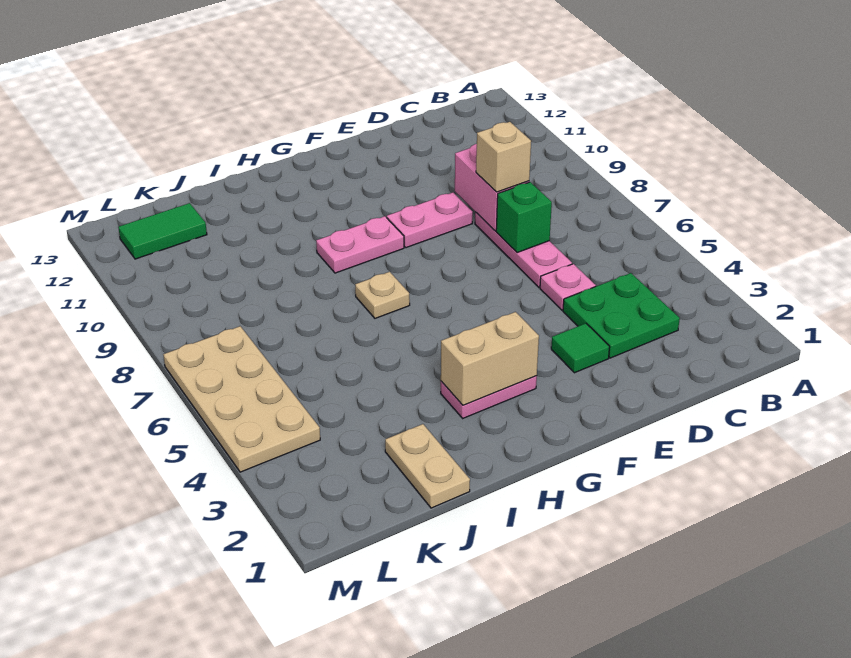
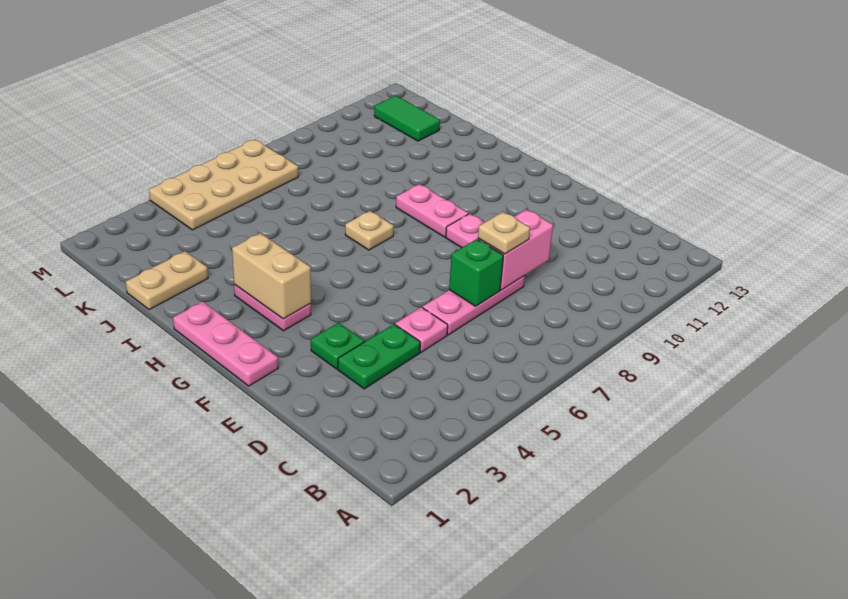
green 2x2 plate [563,273,680,358] -> green 1x2 plate [338,324,420,389]
tan 1x1 brick [476,122,531,192] -> tan 1x1 plate [478,212,530,254]
green 1x1 tile [551,323,610,373] -> green 1x1 plate [311,323,364,369]
none -> pink 1x3 plate [173,302,278,386]

